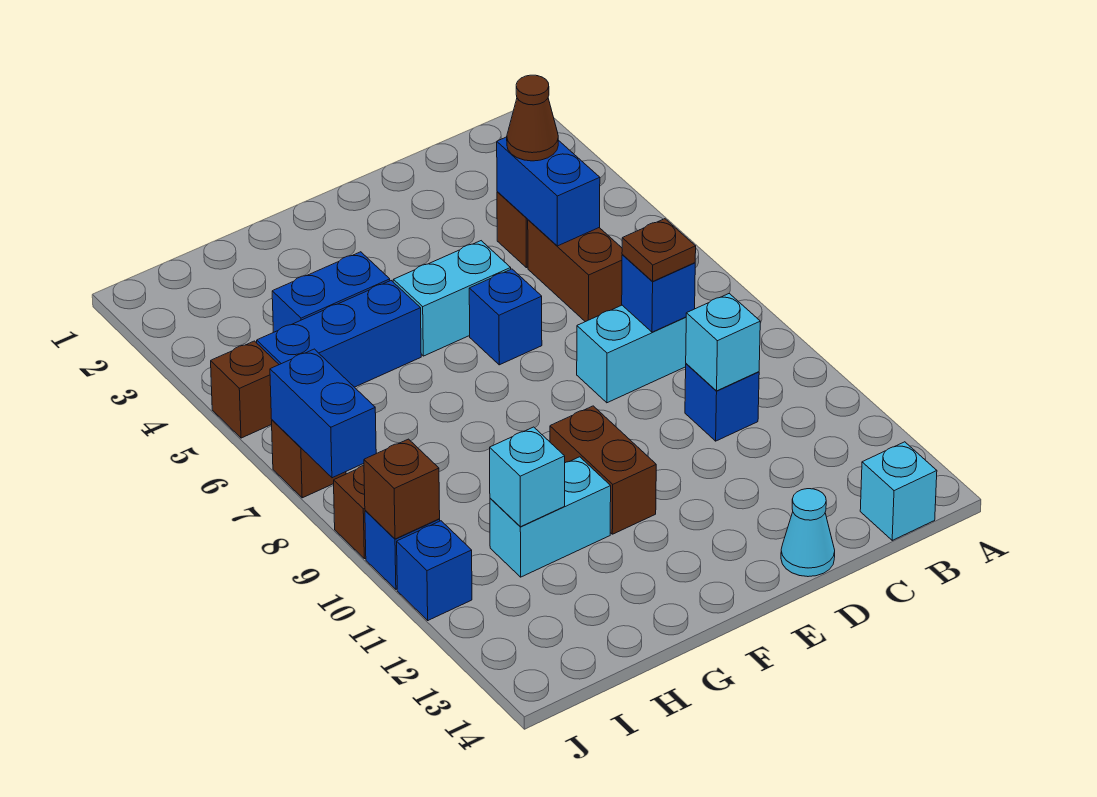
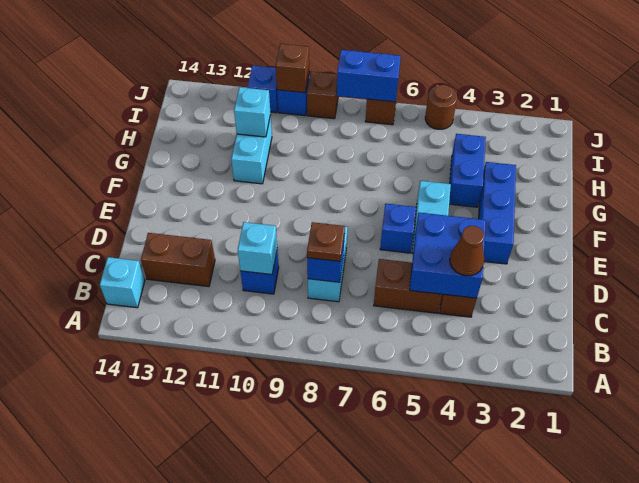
blue 1x2 brick [497,137,600,246] -> blue 2x2 brick [410,213,486,298]
cyan 1x1 cone [781,489,835,577] -> none
brown 1x2 brick [550,406,656,534] -> brown 1x2 brick moved to [141,233,215,287]
blue 1x3 brick [257,281,421,387] -> blue 1x3 brick moved to [479,162,516,264]
brown 1x1 brick [211,341,279,438] -> brown 1x1 round brick [425,85,457,129]

